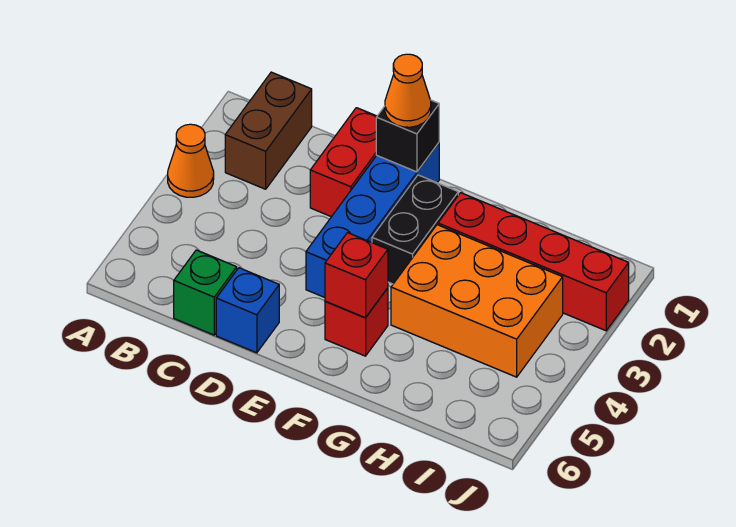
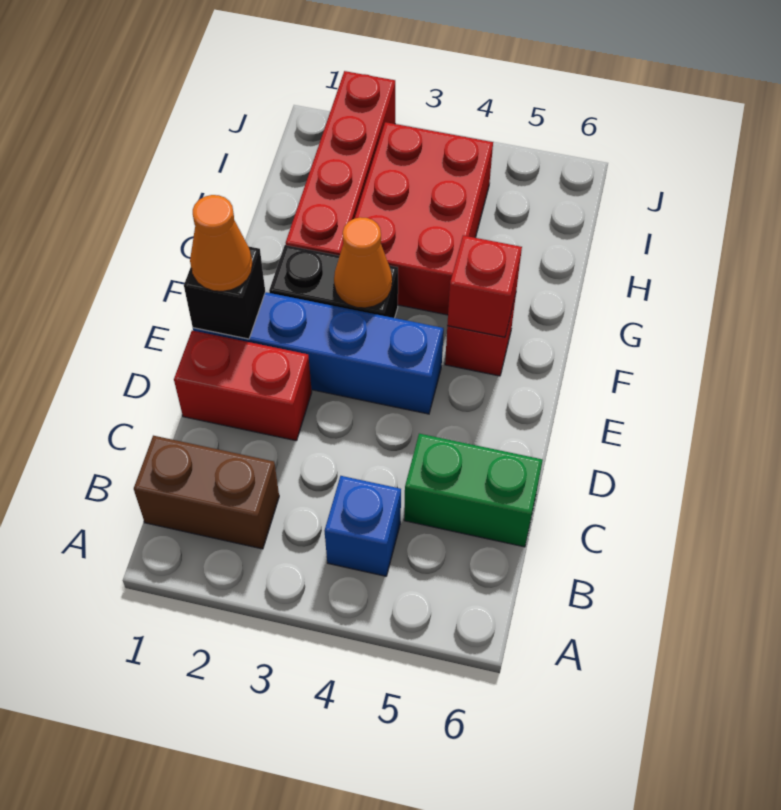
orange 1x1 cone [168,124,214,197] -> orange 1x1 cone moved to [334,217,392,308]
green 1x1 brick [174,250,237,335] -> green 1x2 brick [404,434,543,547]
blue 1x1 brick [216,268,279,353] -> blue 1x1 brick moved to [325,476,401,576]
orange 2x3 brick [391,225,563,377] -> red 2x3 brick [354,122,493,315]

